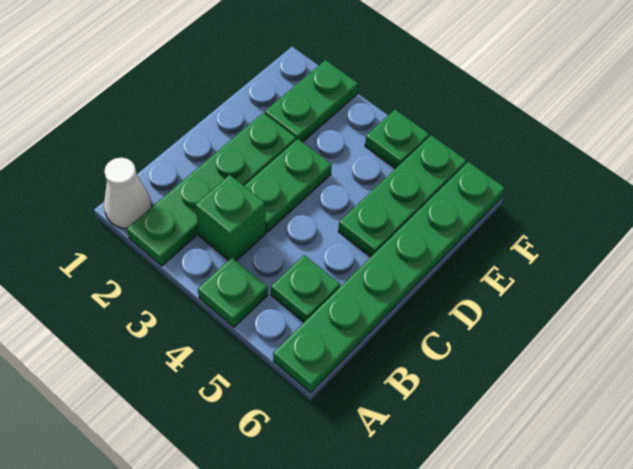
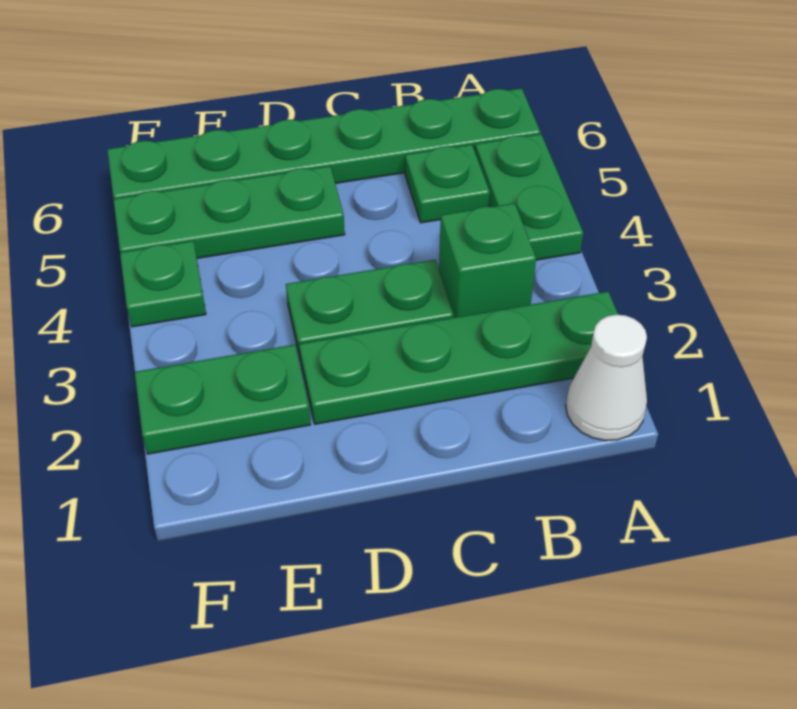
green 1x1 plate [198,257,268,327] -> green 1x2 plate [475,134,583,260]

